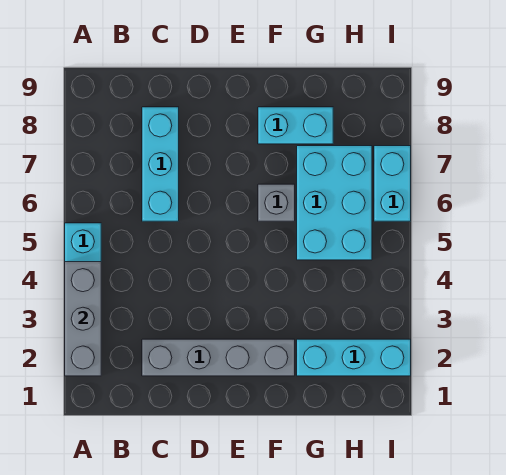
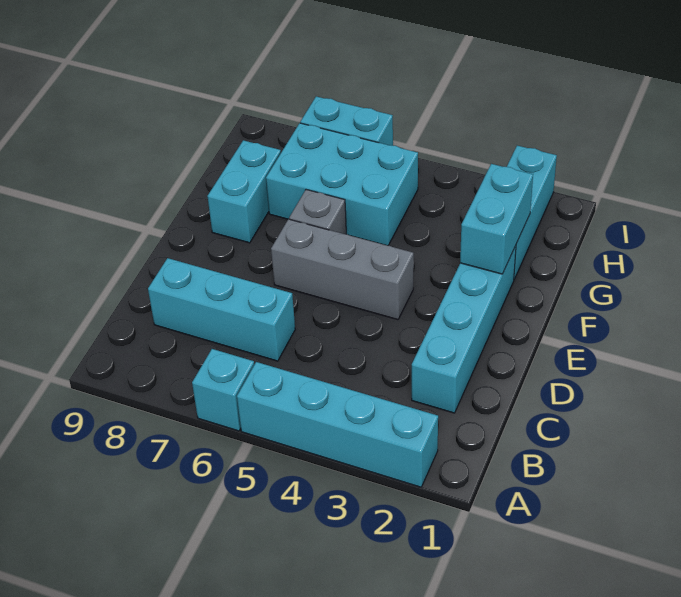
grey 1x3 brick [65,262,101,376] -> grey 1x3 brick moved to [271,219,414,320]
none -> cyan 1x1 brick [192,349,254,431]
grey 1x4 brick [142,339,295,376] -> cyan 1x4 brick [412,246,516,413]
none -> cyan 1x2 brick [460,164,533,274]

